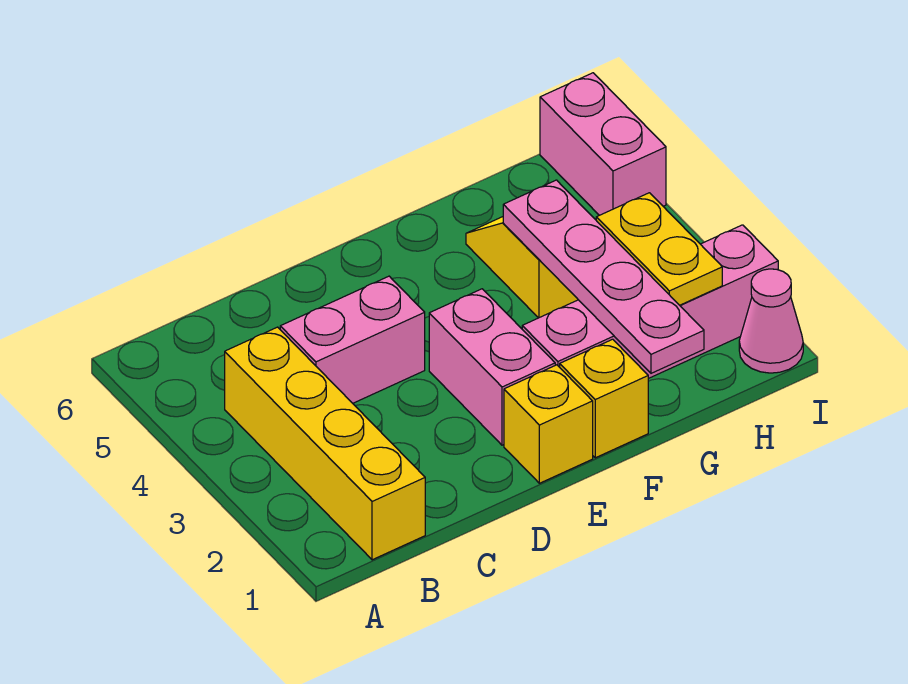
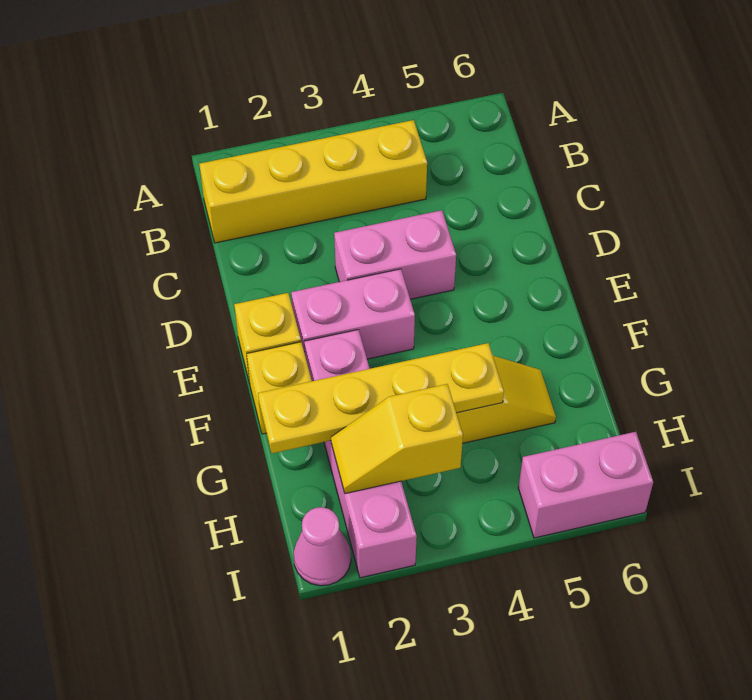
pink 1x2 brick [280,276,425,403] -> pink 1x2 brick turned to [334,210,456,299]
pink 1x4 plate [503,180,704,373] -> yellow 1x4 plate [258,343,504,453]
yellow 1x2 plate [596,193,722,305] -> yellow 1x2 slope [331,384,463,494]

